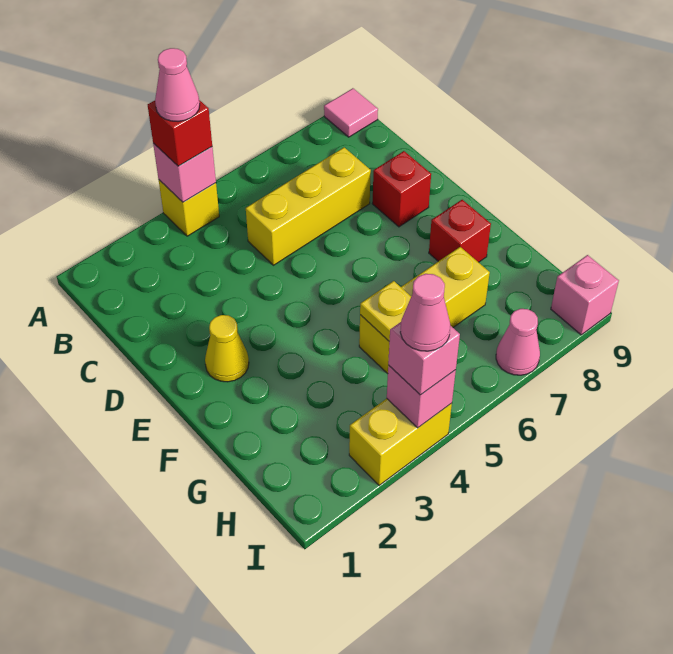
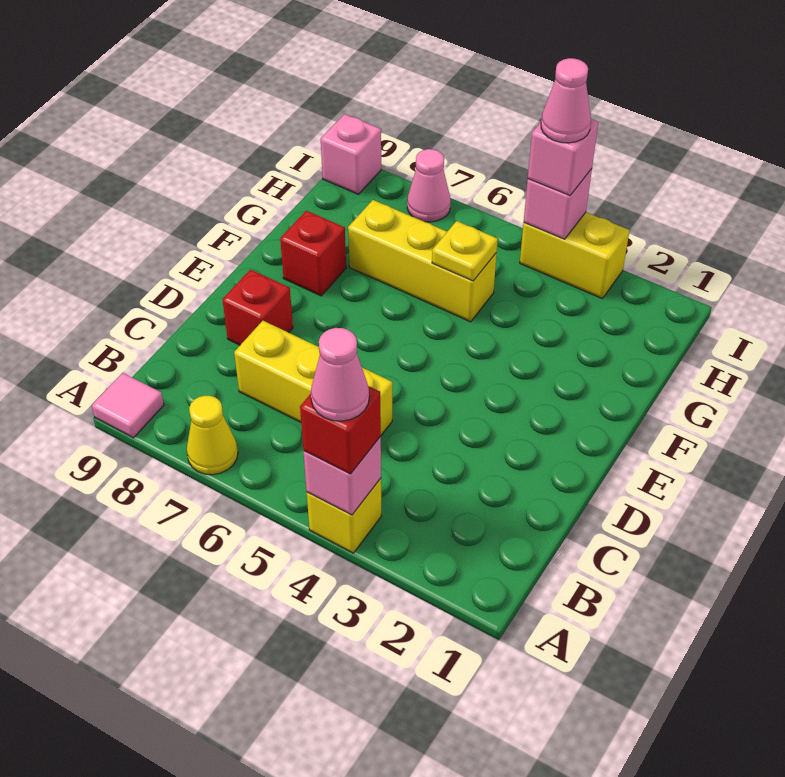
yellow 1x1 cone [205,315,249,382] -> yellow 1x1 cone moved to [187,396,238,475]

